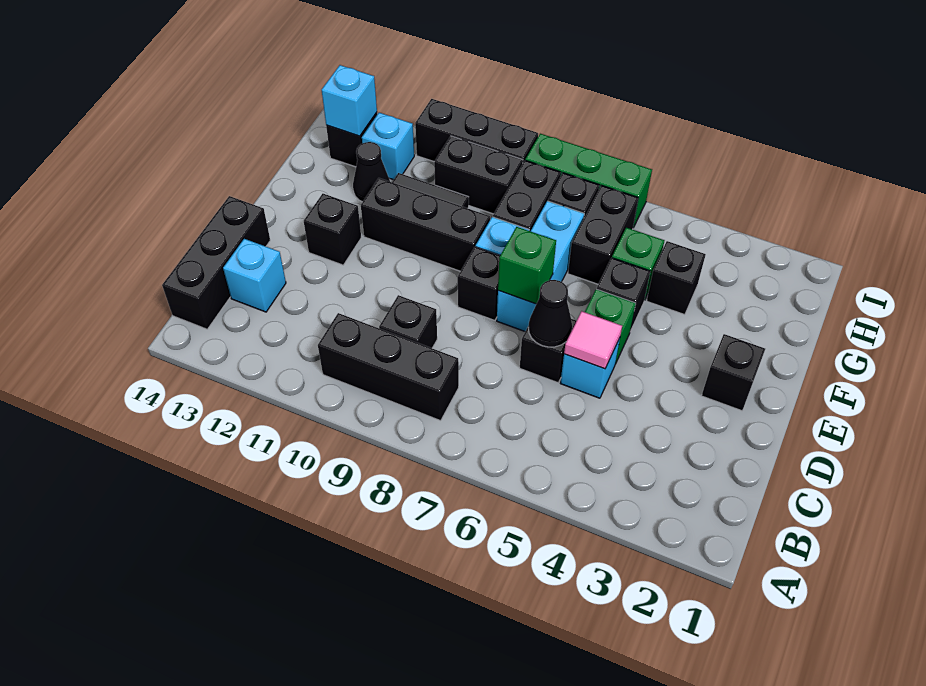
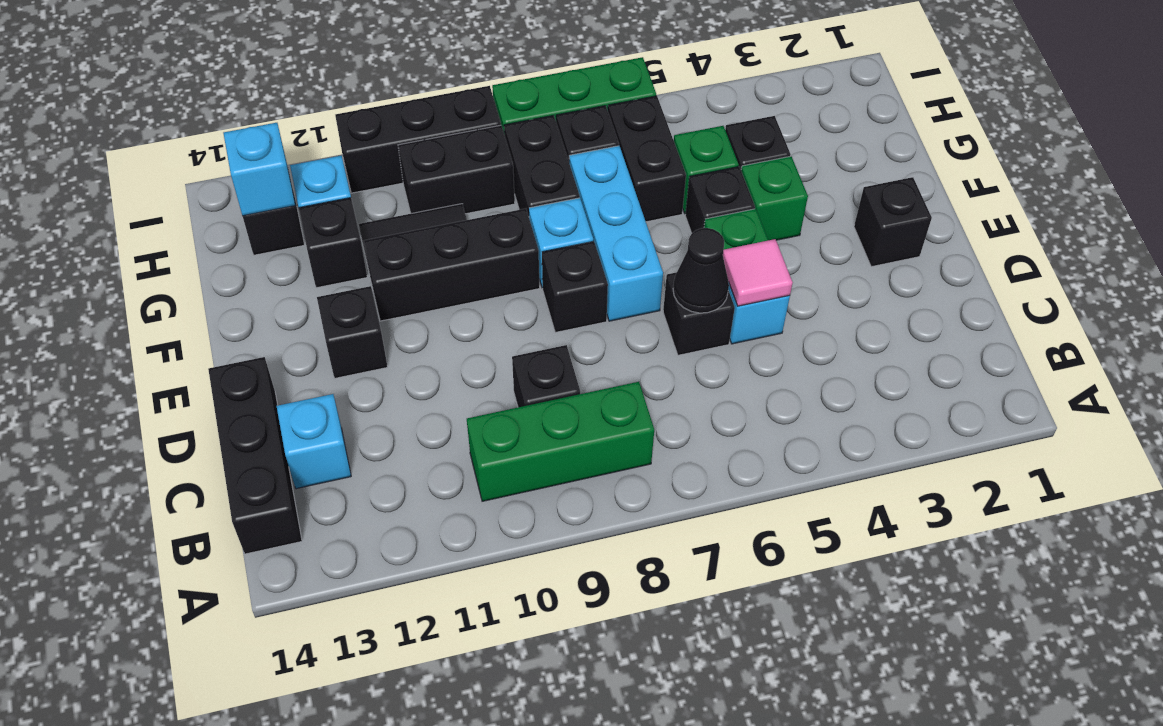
black 1x3 brick [318,313,459,421] -> green 1x3 brick [467,382,654,501]
green 1x1 brick [498,227,556,304] -> green 1x1 brick moved to [741,156,808,240]
black 1x1 cone [353,142,390,202] -> black 1x1 brick [299,198,367,288]

